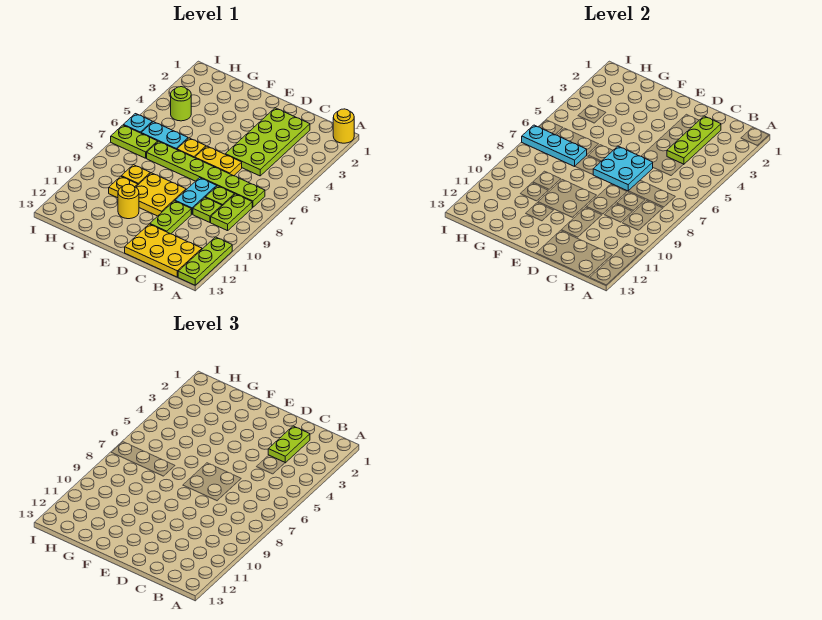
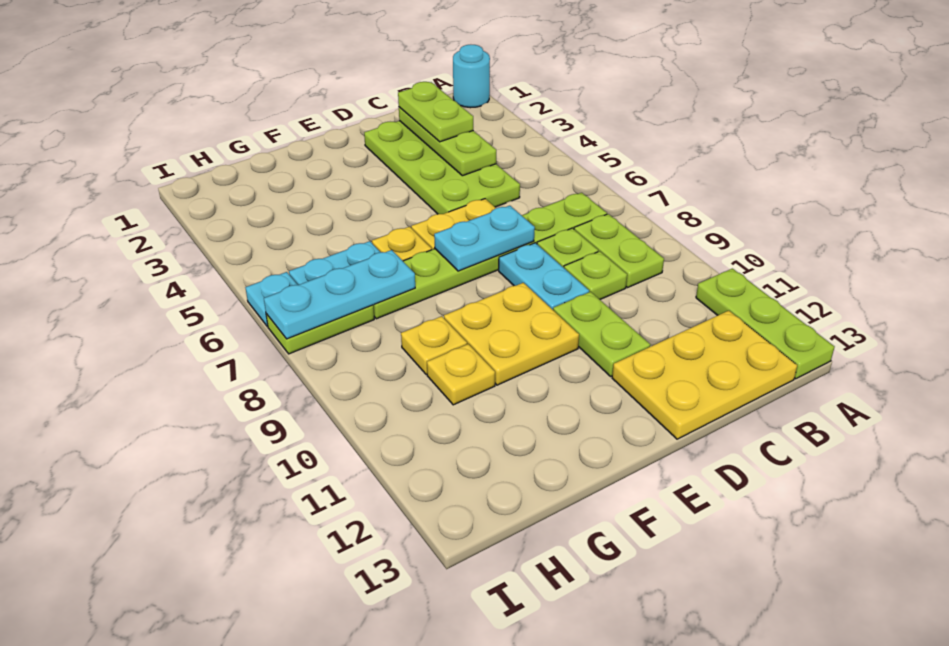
yellow 1x1 round brick [333,109,354,143] -> cyan 1x1 round brick [453,45,490,108]
cyan 2x2 plate [593,146,653,191] -> cyan 1x2 plate [434,206,535,271]
yellow 1x1 round brick [118,184,139,219] -> none
lime 1x1 round brick [171,87,191,121] -> none

